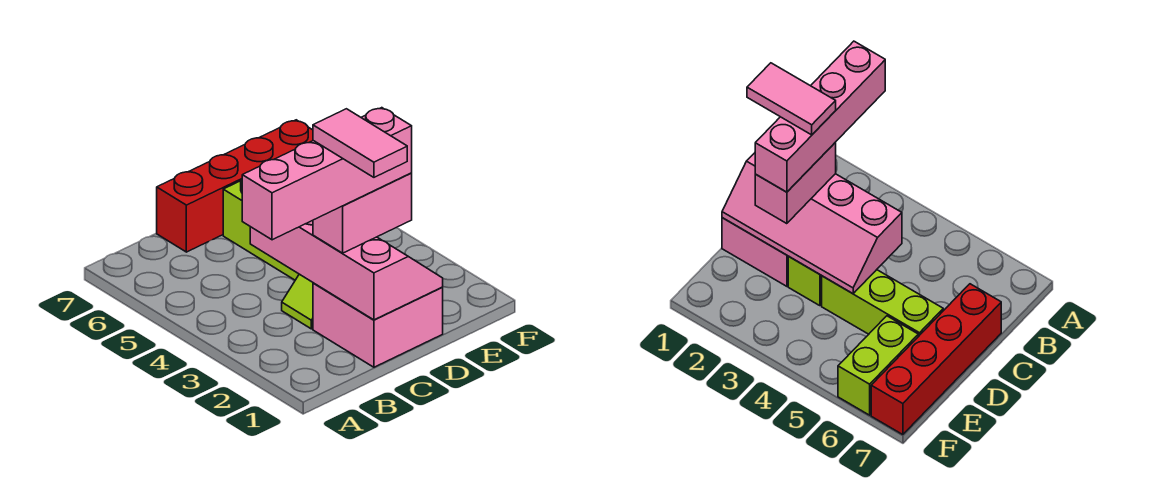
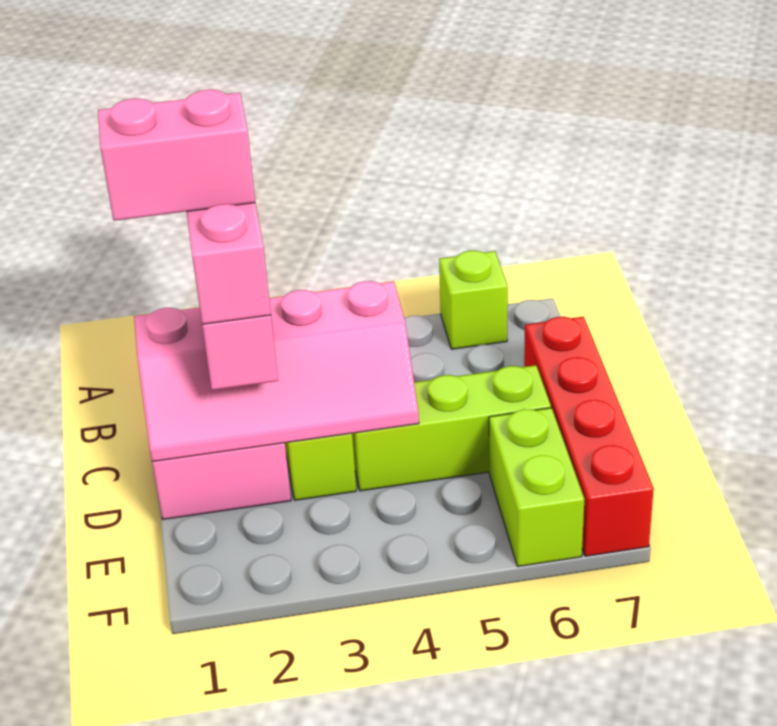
none -> lime 1x1 brick [439,251,508,349]
pink 1x2 tile [313,109,407,177] -> pink 1x2 brick [98,90,255,221]

